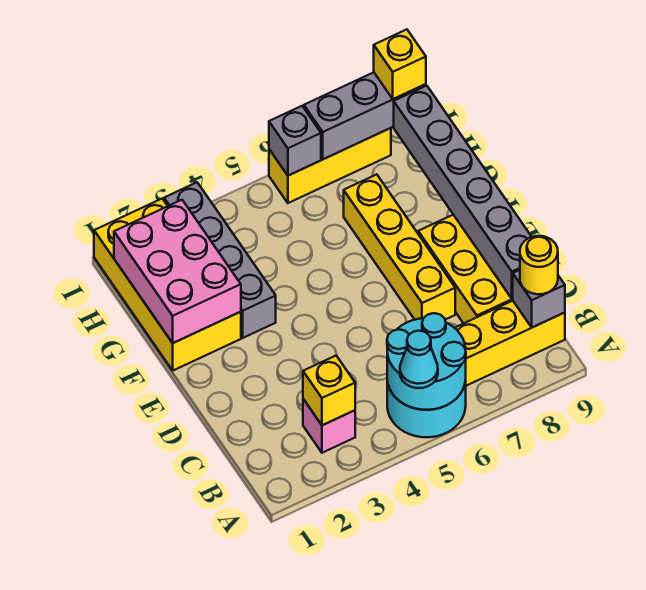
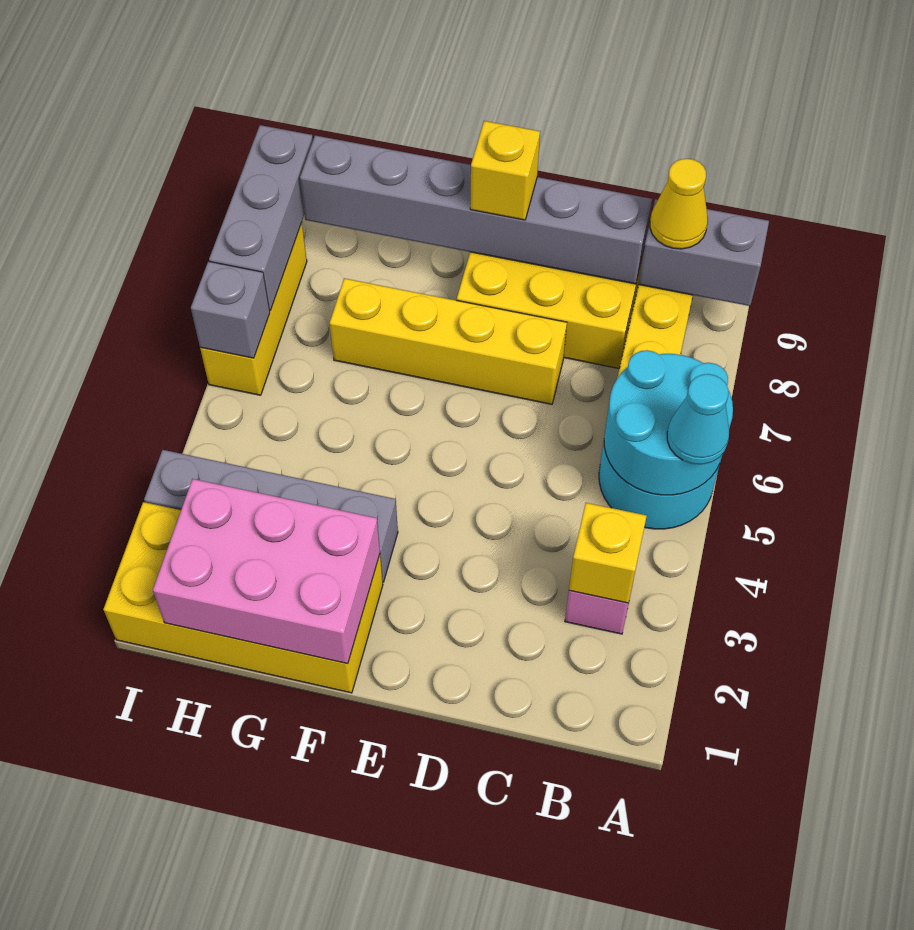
grey 1x1 brick [513,270,565,327] -> grey 1x2 brick [639,199,769,306]
yellow 1x1 round brick [520,236,558,294] -> yellow 1x1 cone [650,159,708,249]
yellow 1x1 brick [374,29,426,99] -> yellow 1x1 brick moved to [470,121,540,220]

